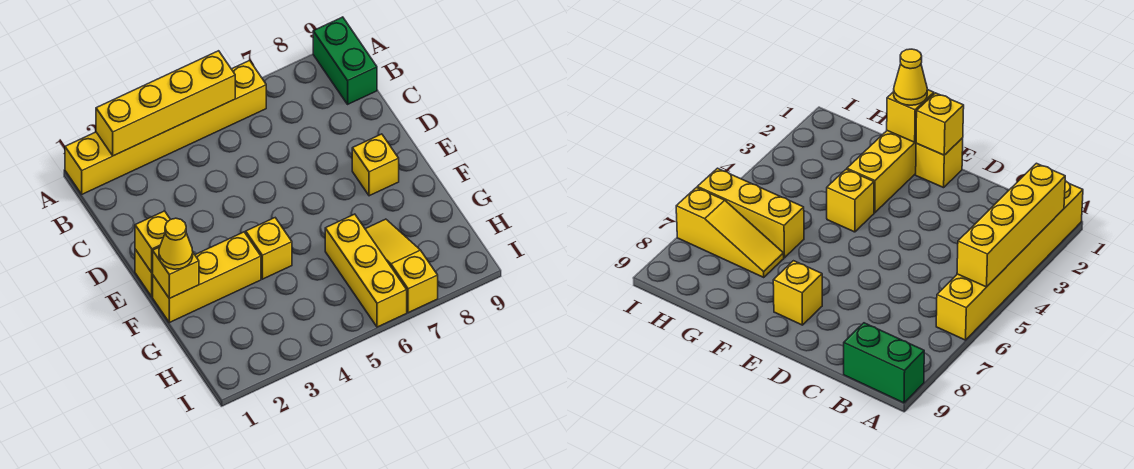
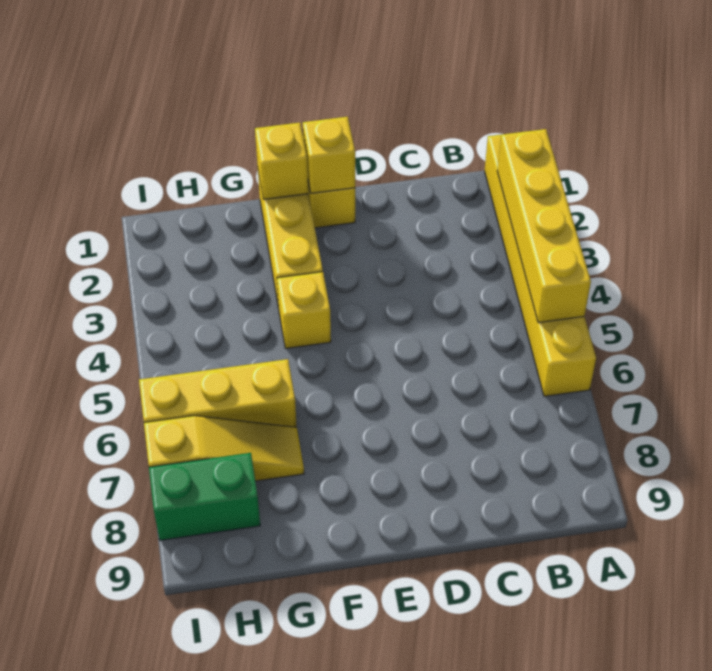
green 1x2 brick [313,17,377,104] -> green 1x2 brick moved to [149,453,260,540]
yellow 1x1 brick [352,134,399,196] -> none
yellow 1x1 cone [159,218,193,269] -> none

